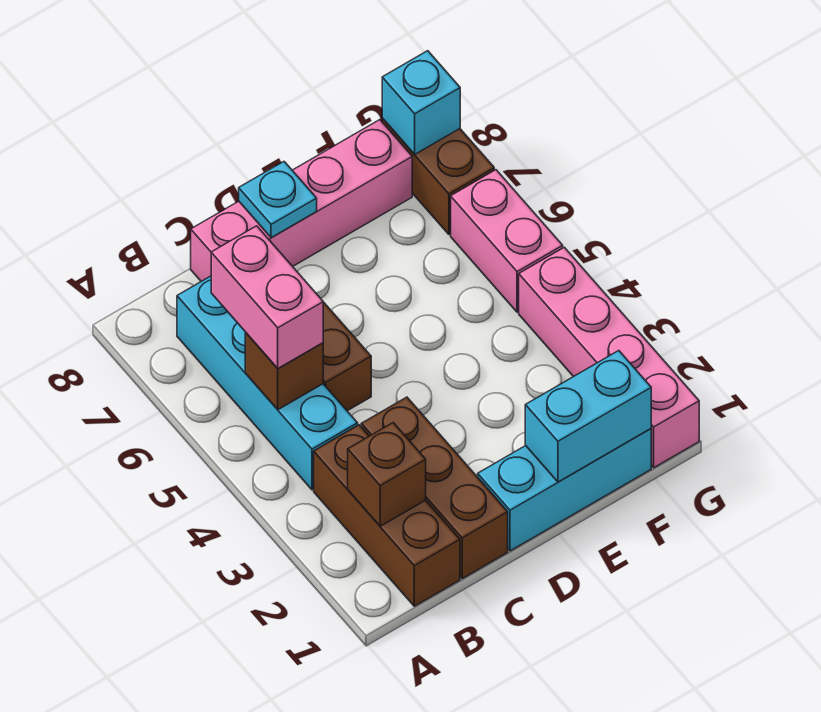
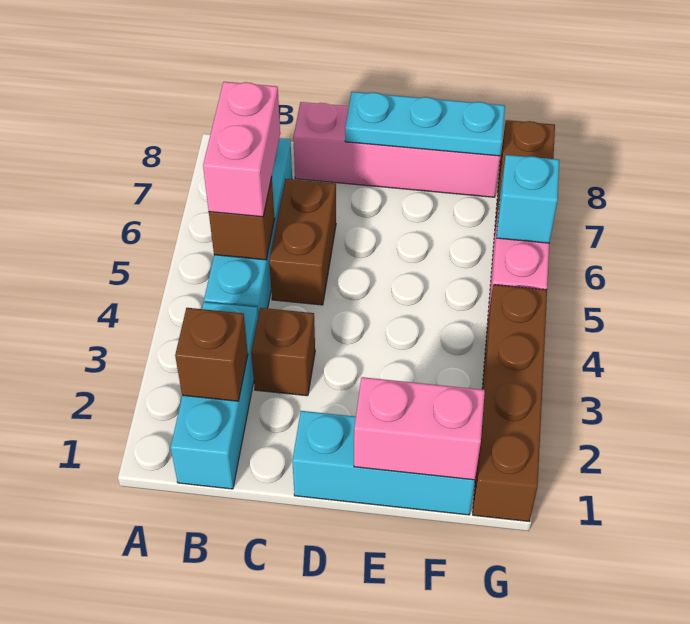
brown 1x3 brick [314,425,460,606] -> cyan 1x3 brick [171,302,258,489]
brown 1x3 brick [361,397,508,579] -> brown 1x1 brick [251,308,315,396]
cyan 1x1 plate [239,162,317,238] -> cyan 1x3 plate [345,92,505,156]
cyan 1x2 brick [525,351,651,482] -> pink 1x2 brick [354,377,485,480]
pink 1x4 brick [519,247,699,468] -> brown 1x4 brick [473,285,547,521]
cyan 1x1 brick [382,51,460,154] -> cyan 1x1 brick moved to [497,155,559,243]

